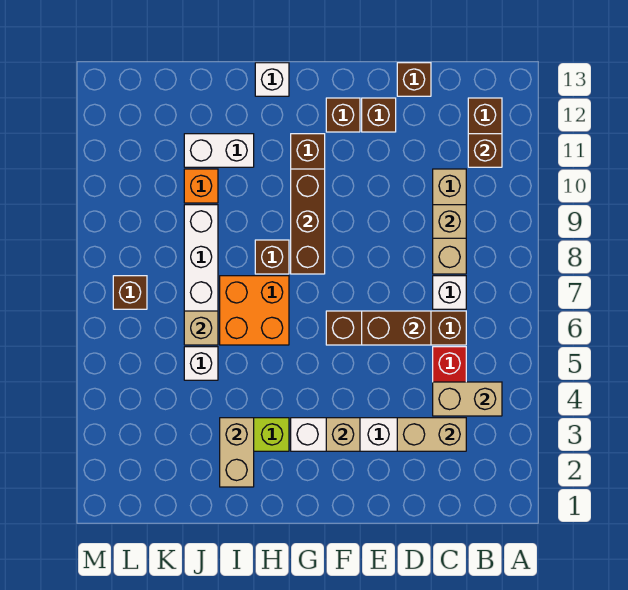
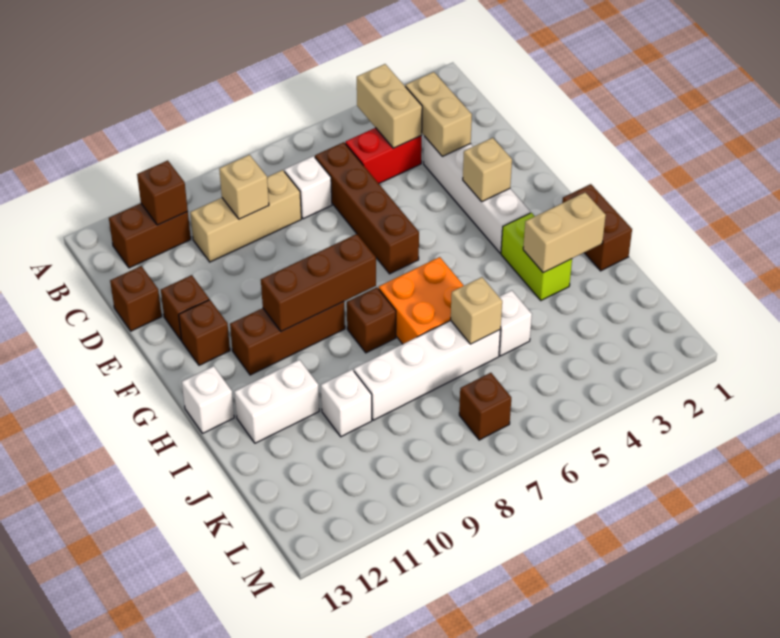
brown 1x2 brick [362,311,431,345] -> brown 1x2 brick moved to [562,184,632,271]
white 1x2 brick [184,134,254,167] -> white 1x2 brick turned to [234,360,319,443]
orange 1x1 brick [184,169,218,203] -> white 1x1 brick [321,370,372,437]

